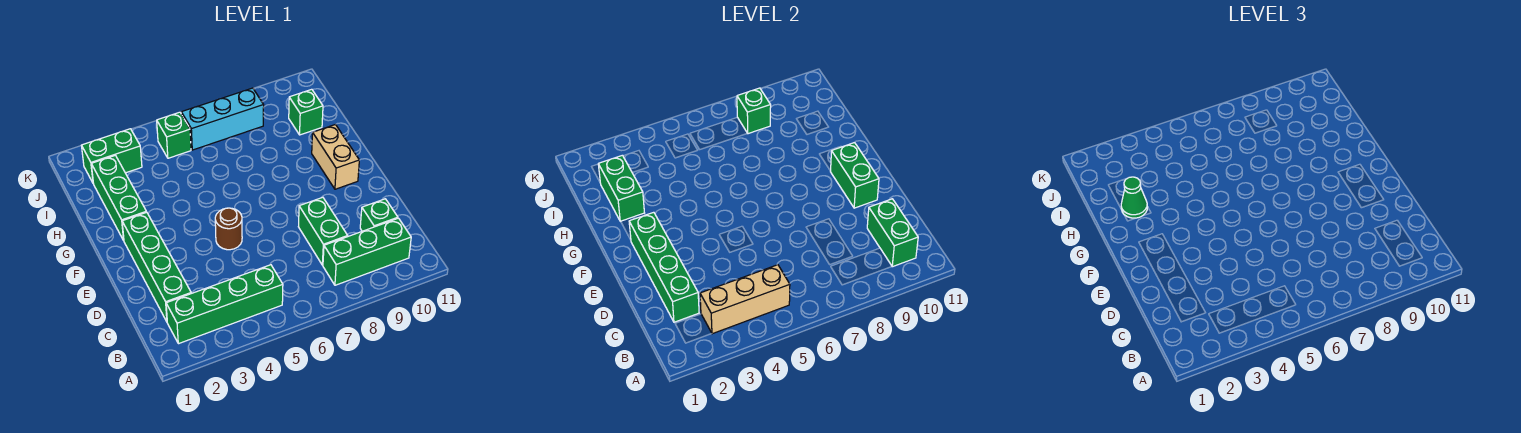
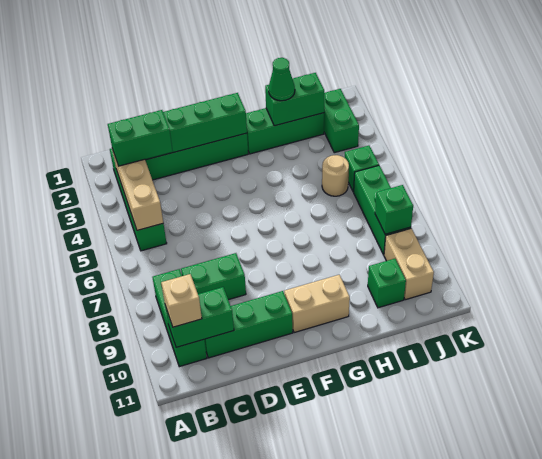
none -> tan 1x1 brick [161,274,202,327]
green 1x1 brick [360,199,398,231] -> green 1x3 brick [204,291,293,358]
brown 1x1 round brick [215,208,242,250] -> none
green 1x2 brick [831,143,879,208] -> green 1x2 brick moved to [108,110,173,166]
none -> tan 1x1 round brick [322,155,349,196]
cyan 1x3 brick [181,88,264,150] -> green 1x3 brick [354,165,411,255]
none -> tan 1x2 brick [384,228,434,300]

